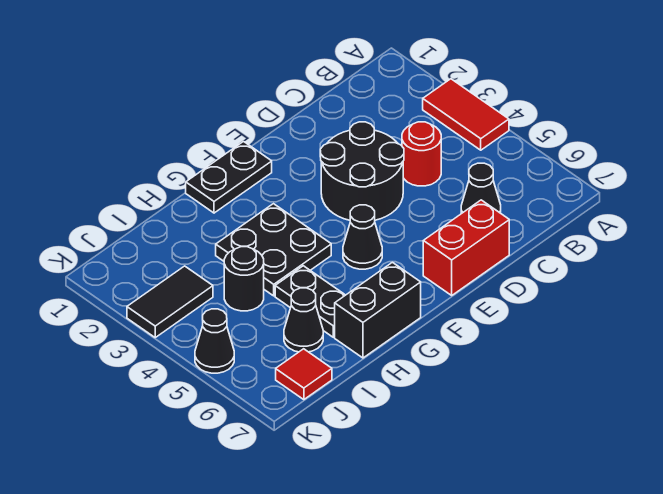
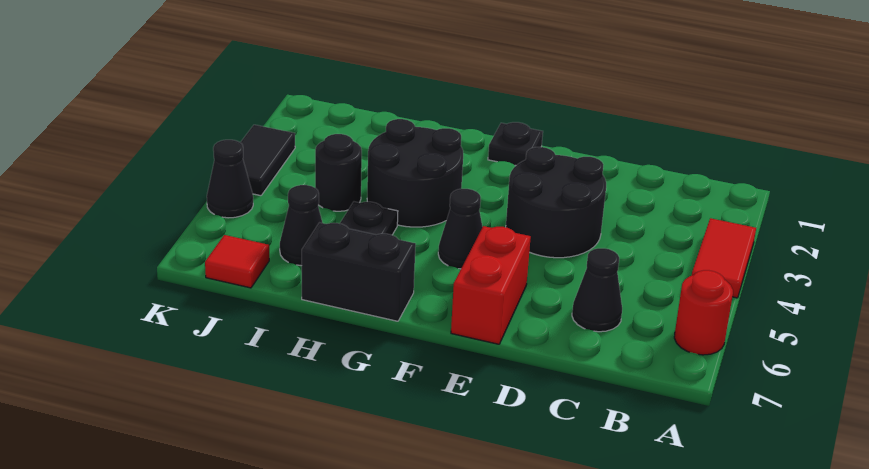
red 1x1 round brick [402,122,441,186] -> red 1x1 round brick moved to [674,270,733,355]
red 1x2 brick [423,200,509,295] -> red 1x2 brick turned to [451,226,531,344]
black 1x2 plate [186,142,272,213] -> black 1x1 plate [488,122,543,165]
black 2x2 plate [216,204,331,296] -> black 2x2 round brick [367,119,463,227]
black 1x2 tile [127,266,213,337] -> black 1x2 tile turned to [240,125,295,196]

